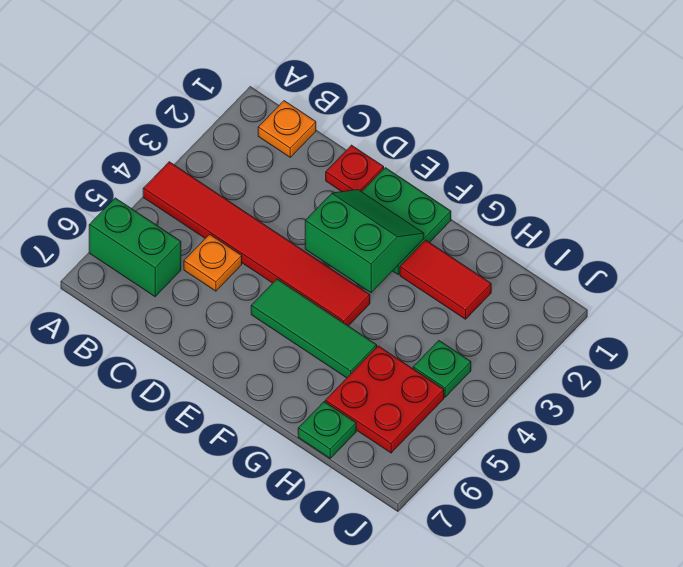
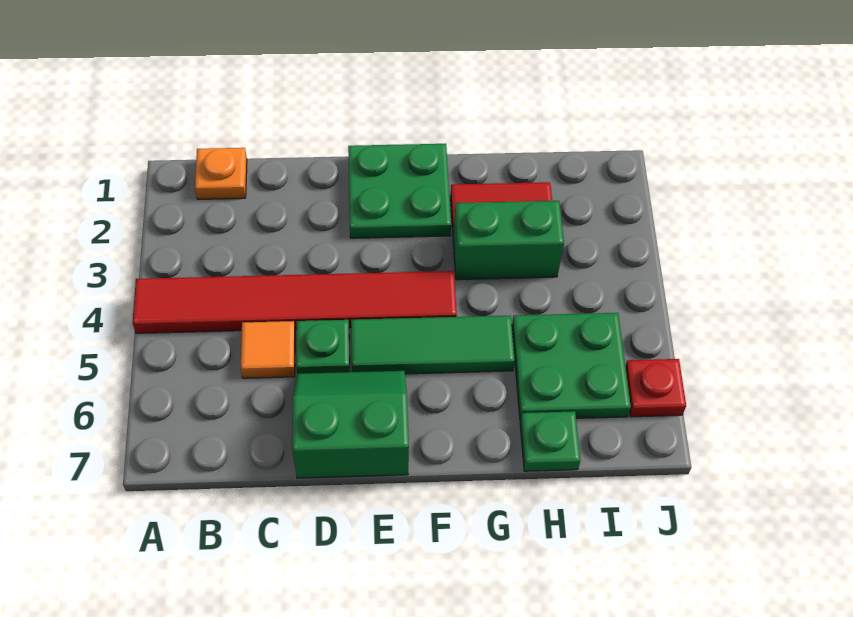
green 1x2 brick [89,198,181,297] -> green 1x2 brick moved to [453,201,564,280]
orange 1x1 plate [184,234,242,291] -> orange 1x1 tile [241,321,295,378]
red 1x1 plate [326,145,384,192] -> red 1x1 plate moved to [625,359,686,417]
green 2x2 slope [305,190,424,293] -> green 2x2 slope moved to [292,371,409,478]
red 2x2 plate [325,346,444,453] -> green 2x2 plate [512,313,631,420]
green 1x1 plate [413,341,471,397] -> green 1x1 plate moved to [296,320,350,374]

